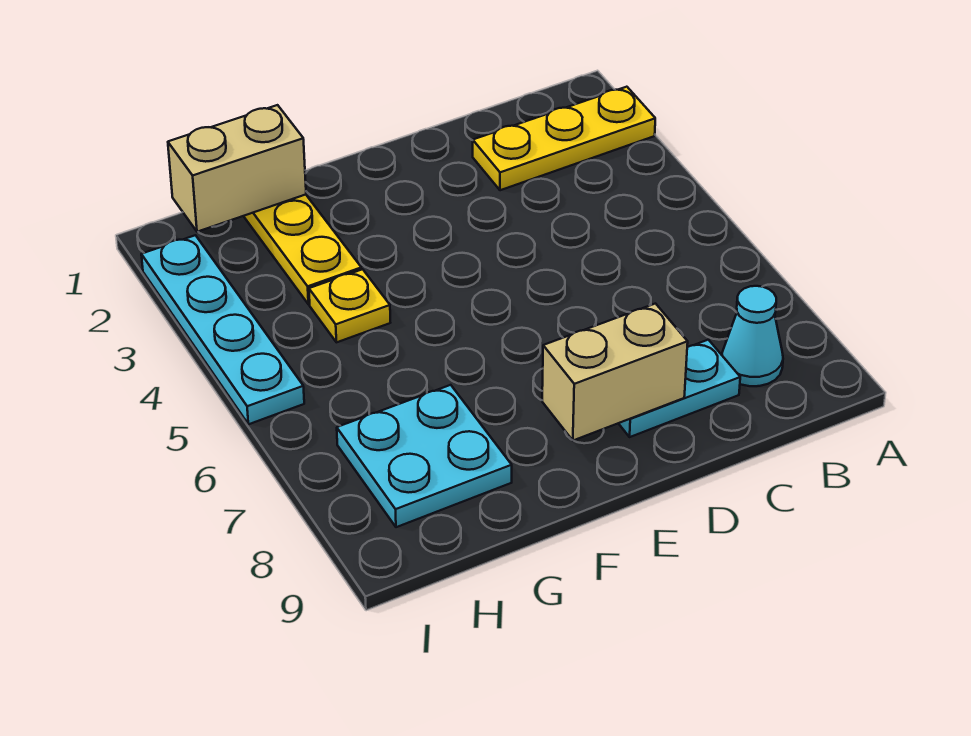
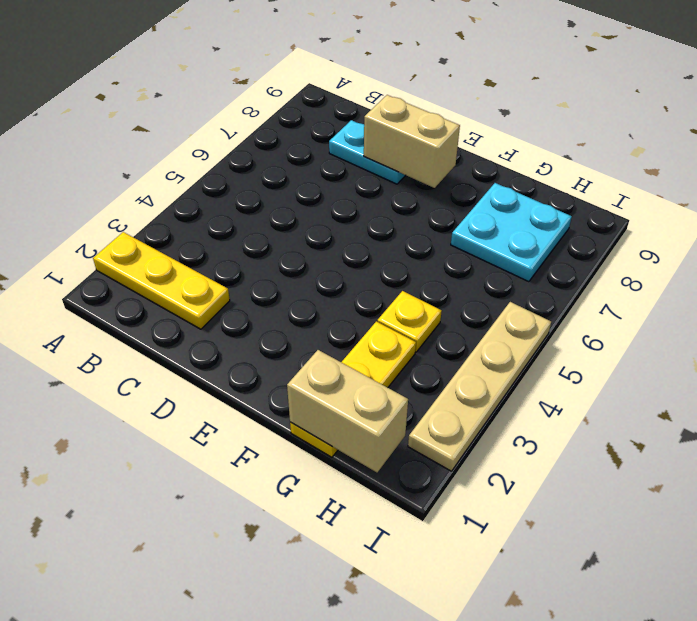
cyan 1x1 cone [722,286,783,386] -> none
cyan 1x4 plate [141,235,304,424] -> tan 1x4 plate [408,302,551,471]

